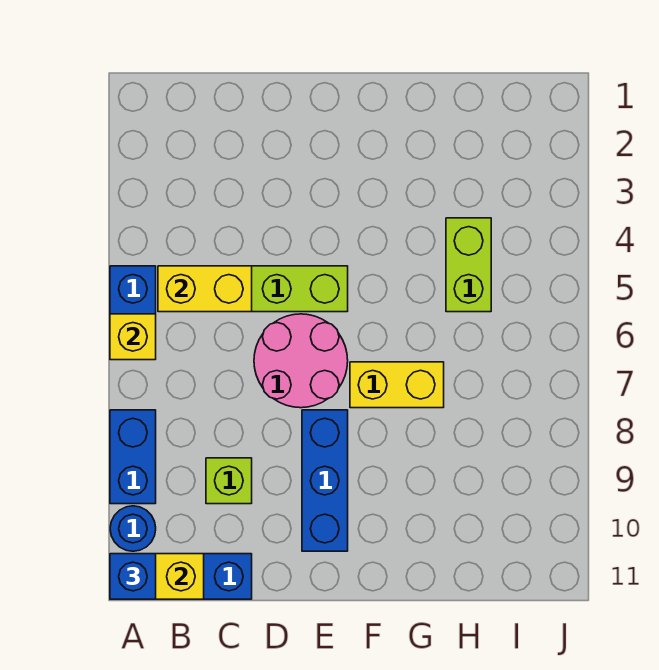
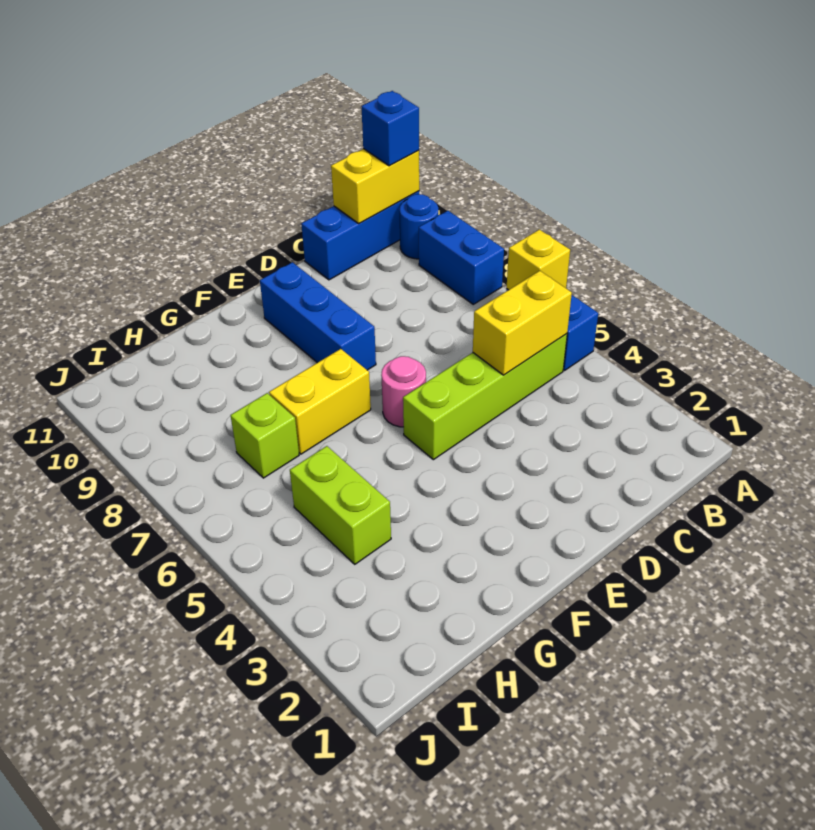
lime 1x1 brick [206,458,252,504] -> lime 1x1 brick moved to [231,393,299,478]
pink 2x2 round brick [254,314,348,408] -> pink 1x1 round brick [381,356,426,427]

